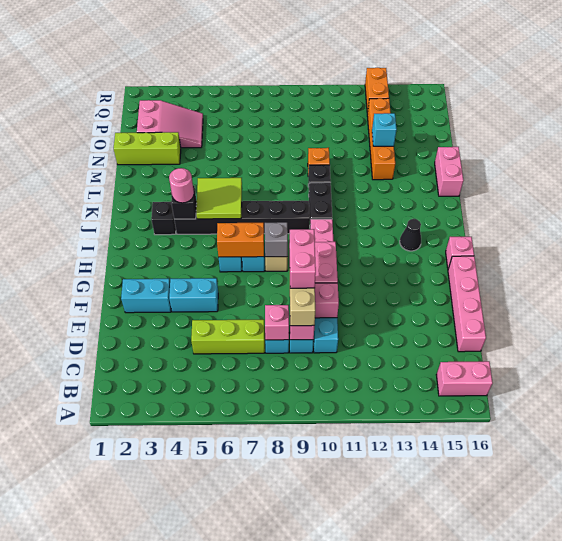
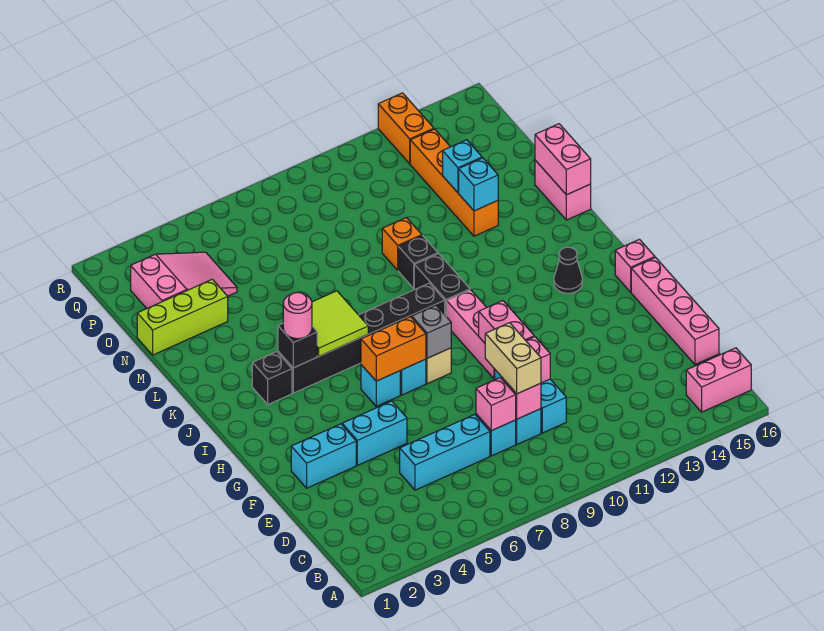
lime 1x3 brick [191,320,265,354] -> cyan 1x3 brick [400,414,490,490]
pink 1x2 brick [289,229,316,288] -> pink 1x2 brick moved to [535,124,591,195]
none -> cyan 1x1 brick [459,158,498,211]

